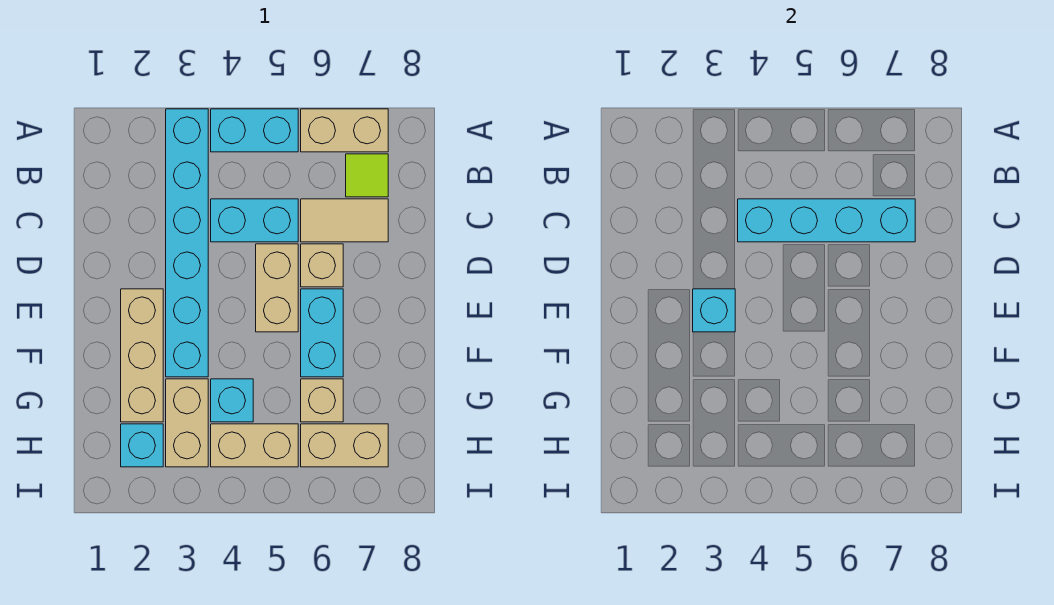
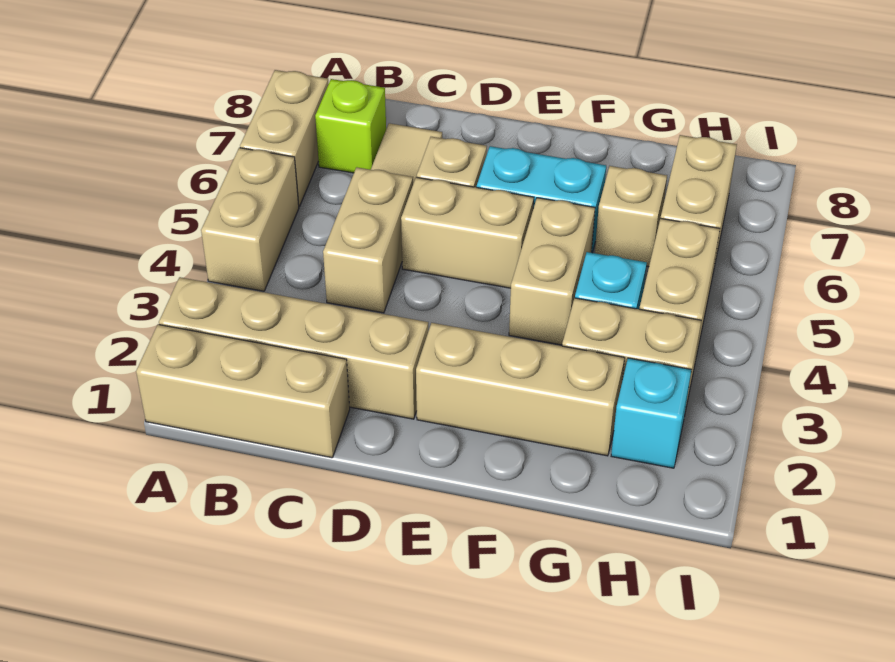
none -> tan 1x3 brick [136,325,350,458]
none -> tan 1x4 brick [159,277,428,419]
cyan 1x6 brick [166,109,208,377] -> none
cyan 1x2 brick [211,109,298,152] -> tan 1x2 brick [201,148,299,291]
lime 1x1 tile [346,154,388,197] -> lime 1x1 brick [315,79,386,173]
cyan 1x2 brick [211,199,298,242] -> tan 1x2 brick [323,167,413,313]
cyan 1x4 brick [738,199,915,242] -> none
cyan 1x1 brick [693,289,735,332] -> none
none -> tan 1x2 brick [509,198,595,345]

